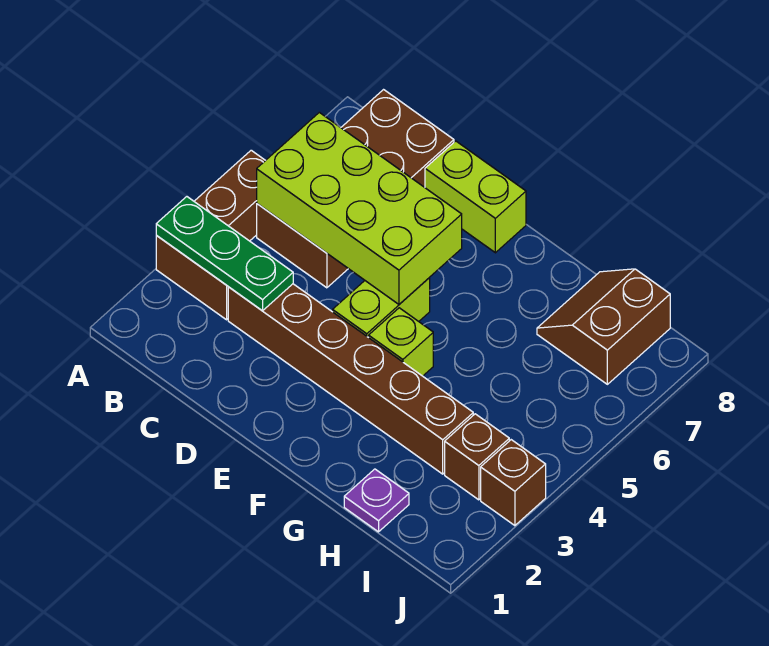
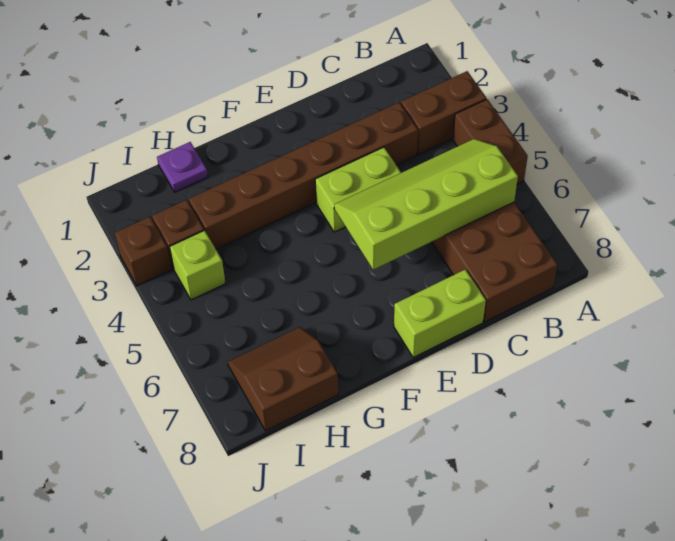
green 1x3 plate [156,197,293,311] -> none
lime 2x4 brick [257,112,462,304] -> lime 2x4 slope [334,139,518,270]
lime 1x2 brick [333,278,430,337] -> lime 1x2 brick turned to [315,147,401,232]
lime 1x1 brick [369,308,433,376] -> lime 1x1 brick moved to [170,230,226,300]
brown 2x2 slope [537,269,670,384] -> brown 2x2 slope turned to [228,327,338,431]

